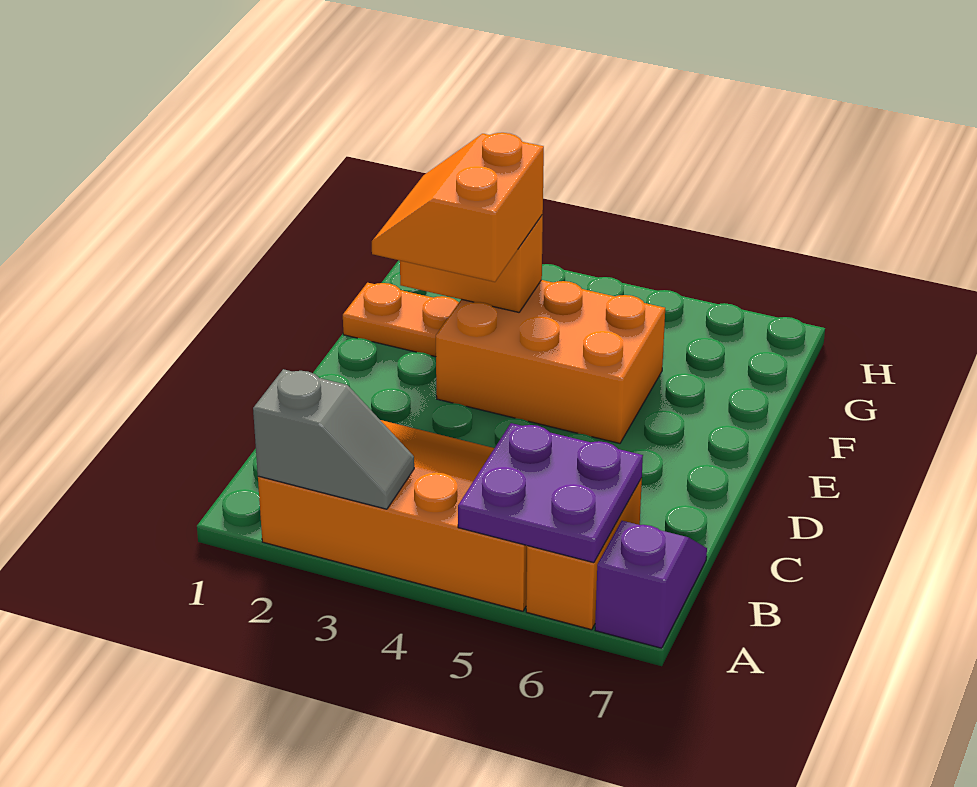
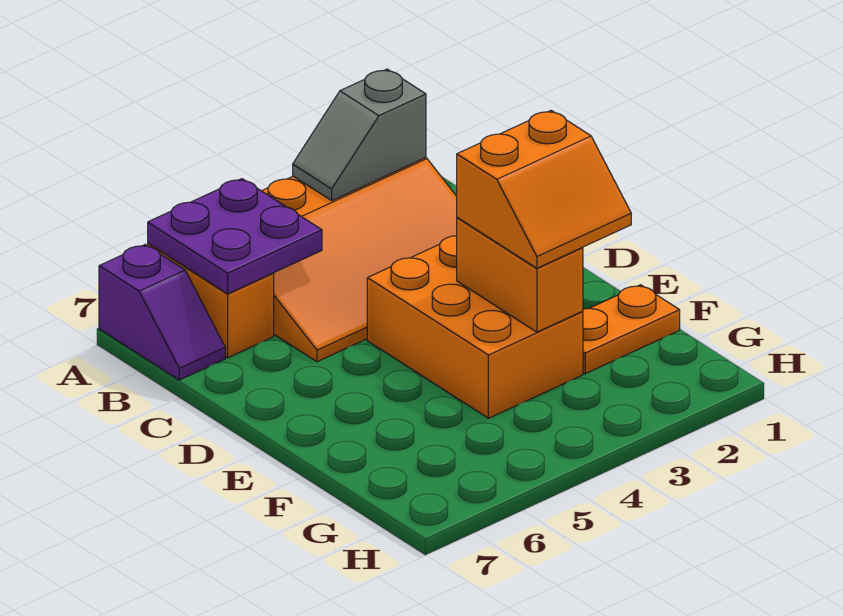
orange 2x2 slope [372,133,544,282] -> orange 2x2 slope turned to [457,111,631,268]
orange 2x3 brick [436,280,665,443] -> orange 2x3 brick turned to [367,236,583,418]
orange 1x2 brick [400,215,543,312] -> orange 1x2 brick turned to [457,218,583,332]

